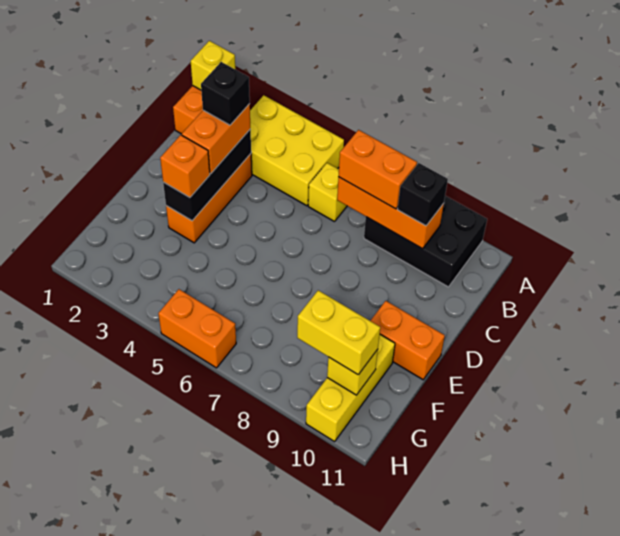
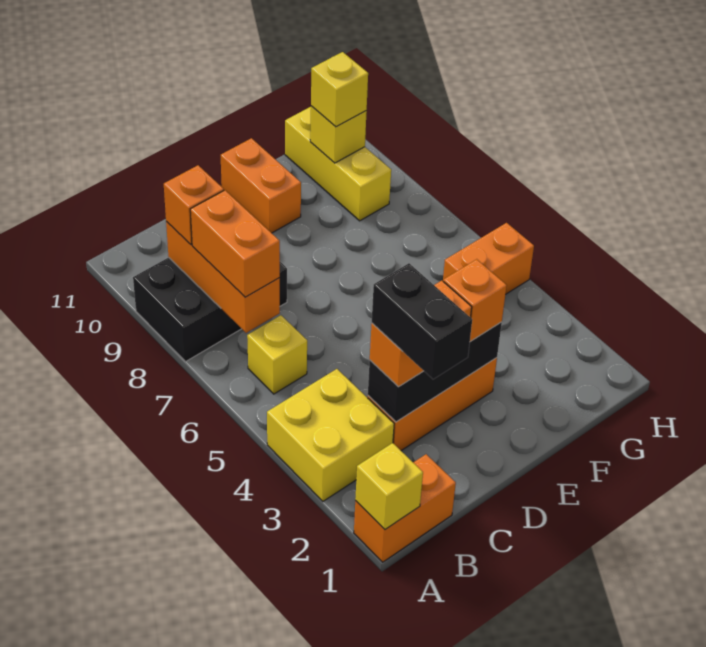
yellow 2x3 brick [250,95,344,206] -> yellow 2x2 brick [267,369,394,501]
black 2x3 brick [364,196,487,287] -> black 2x3 brick turned to [133,257,287,362]
black 1x1 brick [398,163,448,226] -> orange 1x1 brick [164,165,224,245]
black 1x1 brick [201,62,250,125] -> black 1x2 brick [372,263,472,379]
yellow 1x3 brick [306,335,395,442] -> yellow 1x3 brick turned to [285,107,391,221]
yellow 1x2 brick [297,290,380,375] -> yellow 1x1 brick [311,52,368,127]
orange 1x2 brick [158,289,236,368] -> orange 1x2 brick turned to [443,223,534,295]

